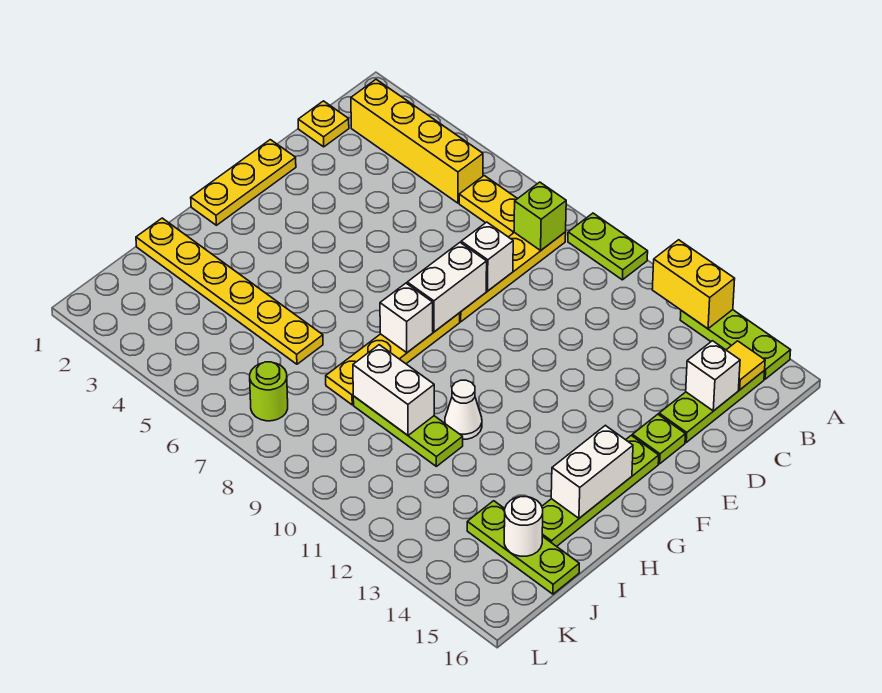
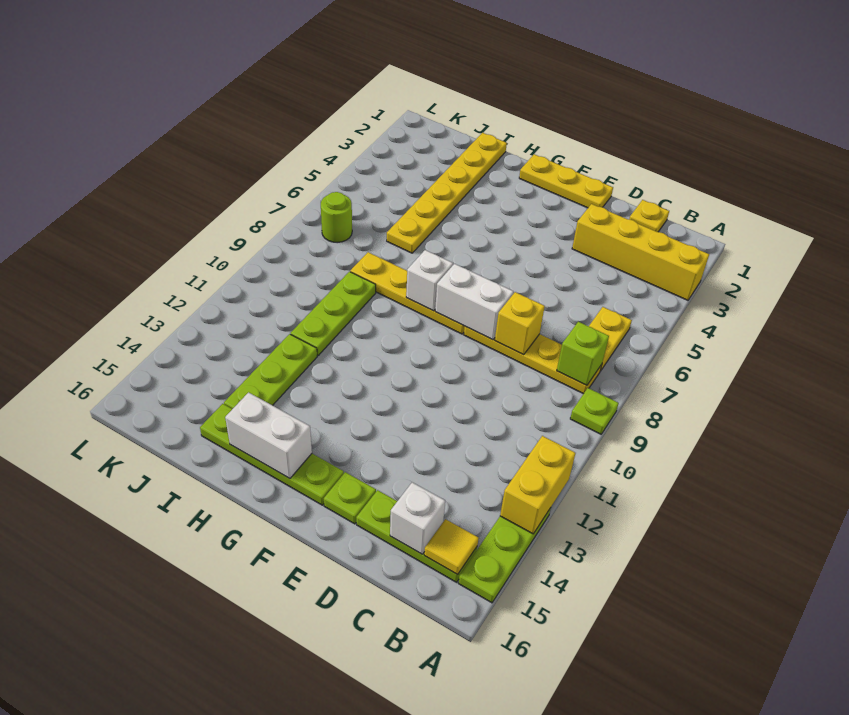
lime 1x2 plate [568,213,648,280] -> lime 1x1 plate [570,388,619,434]
yellow 1x4 brick [351,79,483,203] -> yellow 1x4 brick turned to [572,204,709,300]
white 1x1 brick [461,222,513,291] -> yellow 1x1 brick [495,292,545,355]
white 1x1 cone [445,380,482,439] -> none
white 1x2 brick [353,345,434,435] -> none
lime 1x3 plate [467,501,579,594] -> lime 1x3 plate moved to [224,334,317,409]
white 1x1 round brick [504,497,543,556] -> none

